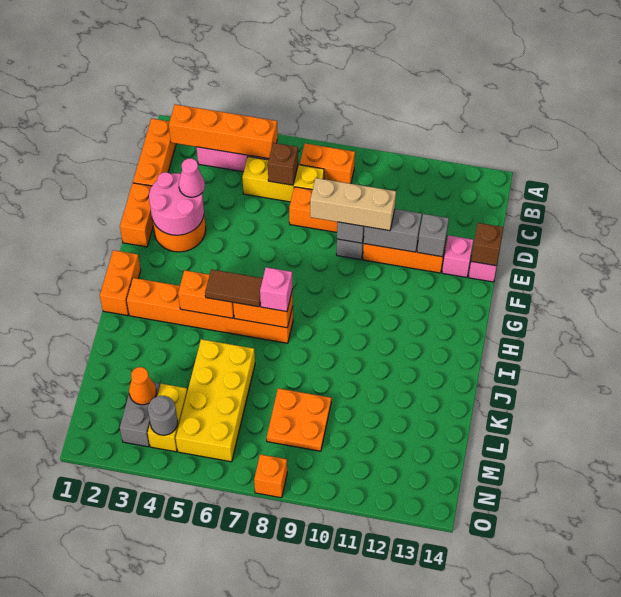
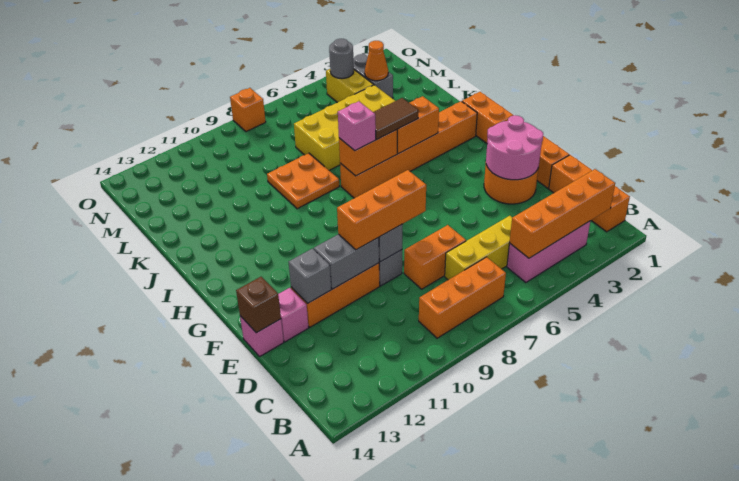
orange 1x2 brick [300,144,355,184] -> orange 1x3 brick [419,257,506,338]
brown 1x1 brick [268,143,298,185] -> none
pink 1x1 cone [179,158,205,197] -> none
tan 1x3 brick [310,178,396,231] -> orange 1x3 brick [337,170,426,250]
yellow 2x4 brick [176,339,255,462] -> yellow 2x4 brick turned to [294,85,395,170]
orange 2x2 plate [267,388,331,451] -> orange 2x2 plate moved to [267,153,339,209]

